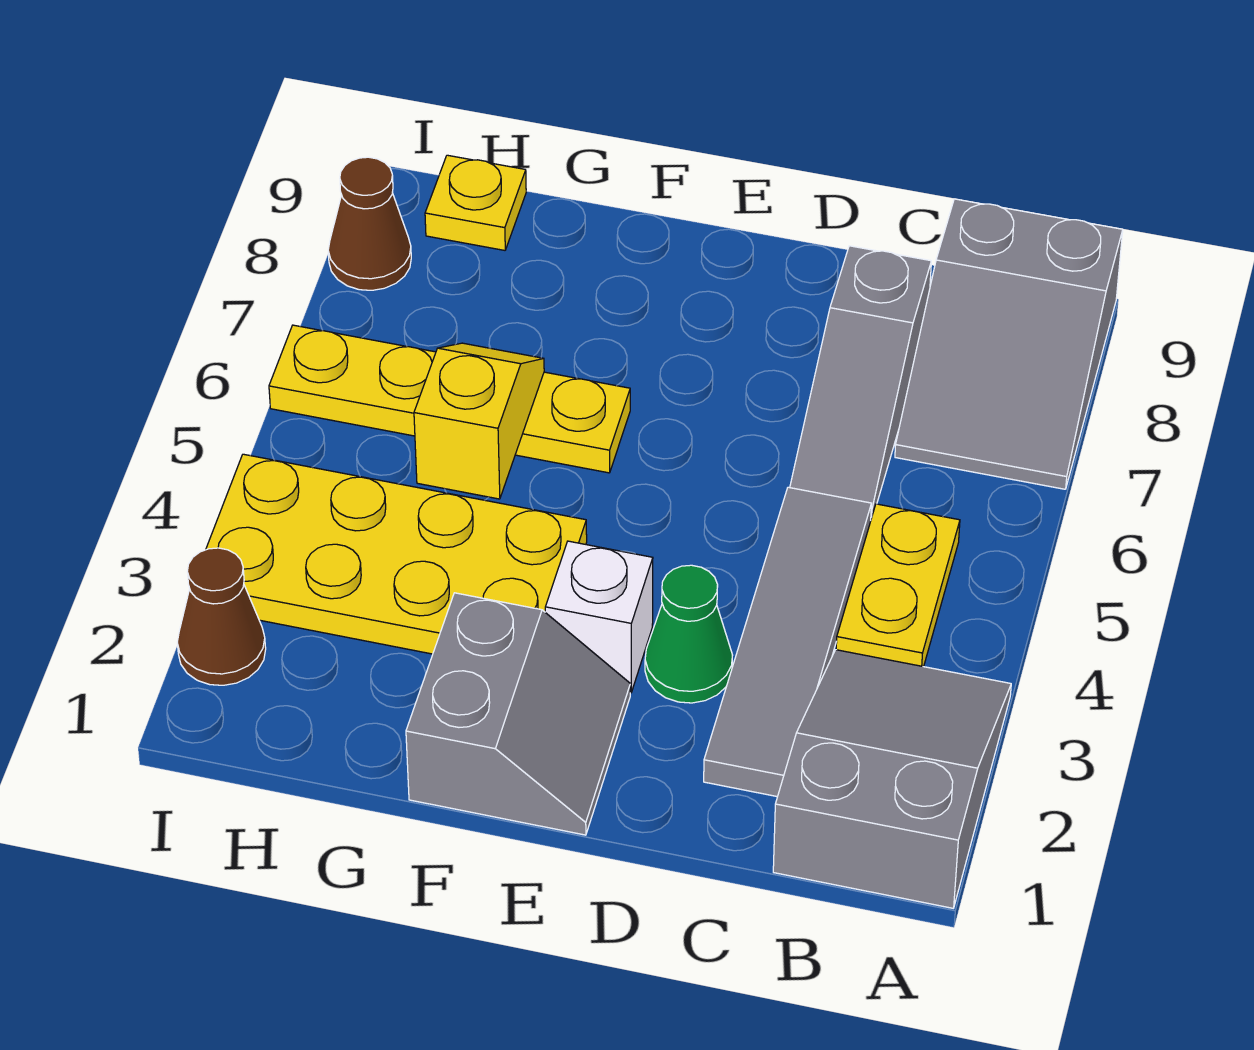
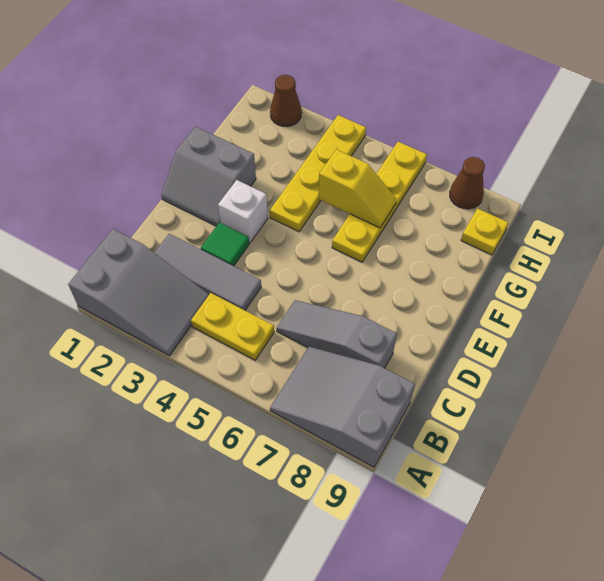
grey 1x4 tile [704,487,871,797] -> grey 1x3 tile [154,234,261,310]
green 1x1 cone [645,565,732,703] -> green 1x1 tile [201,222,249,266]
yellow 2x4 plate [206,454,587,654] -> yellow 1x4 plate [270,115,366,232]

